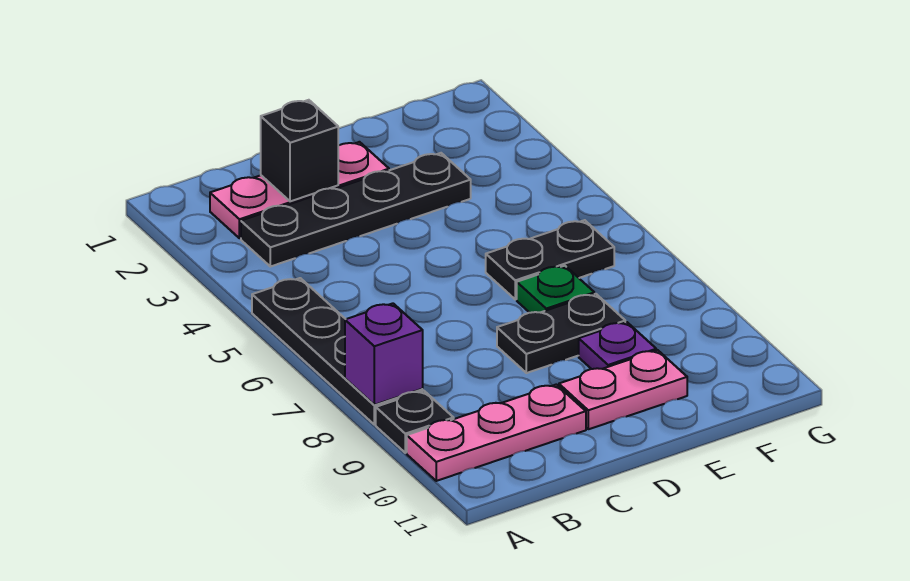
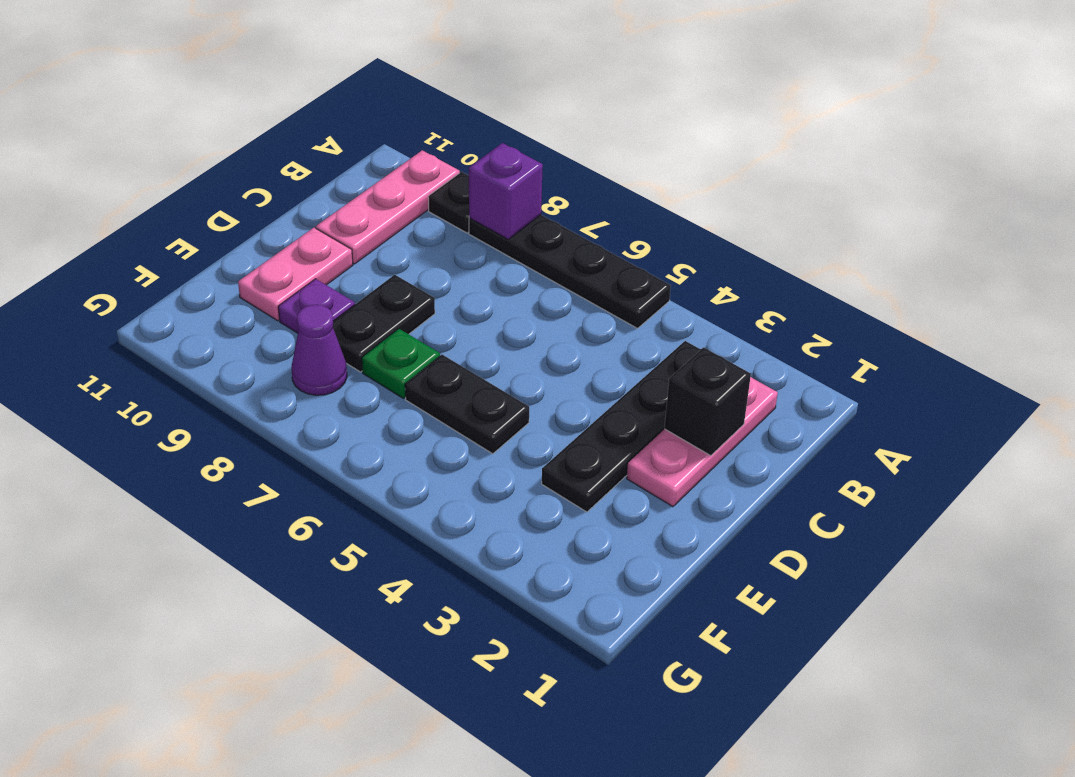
black 1x2 plate [486,220,614,299] -> black 1x2 plate turned to [405,355,529,454]
none -> purple 1x1 cone [292,305,347,395]

